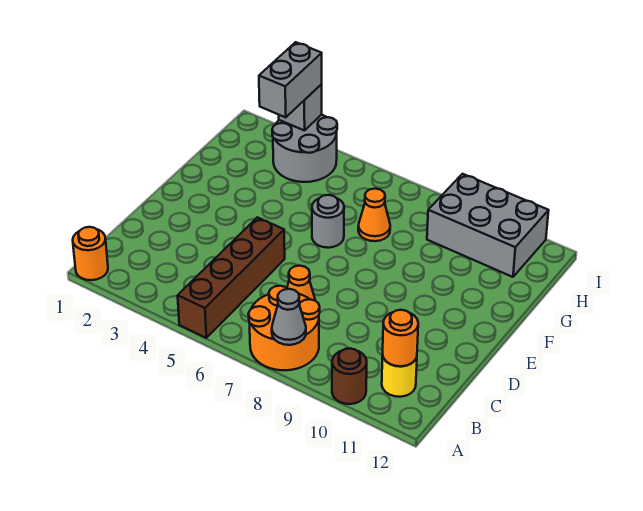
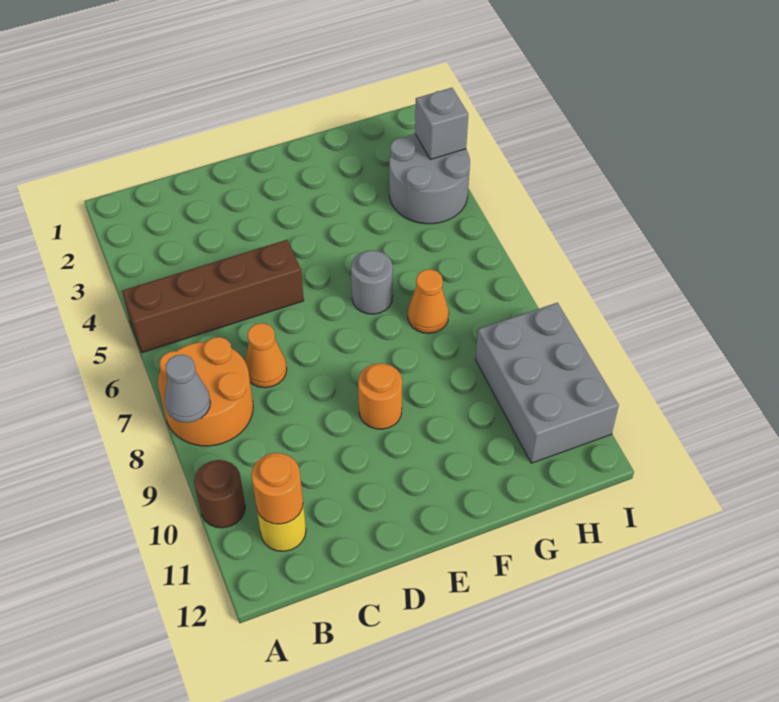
orange 1x1 round brick [73,227,108,280] -> orange 1x1 round brick moved to [358,363,402,429]
grey 1x2 brick [259,42,322,117] -> none

